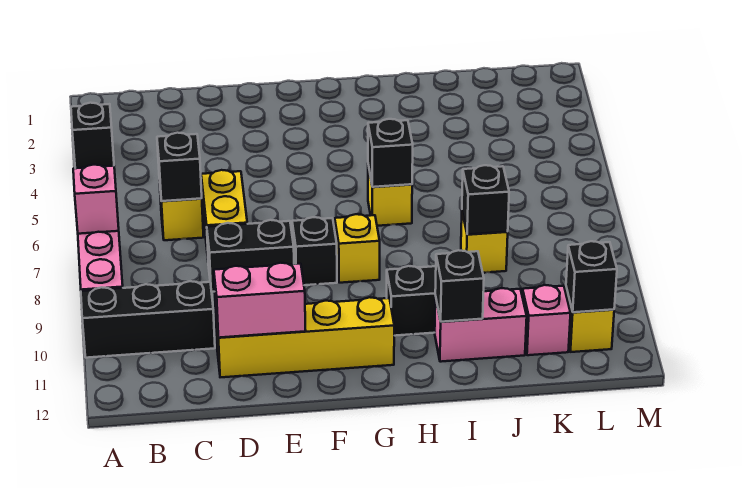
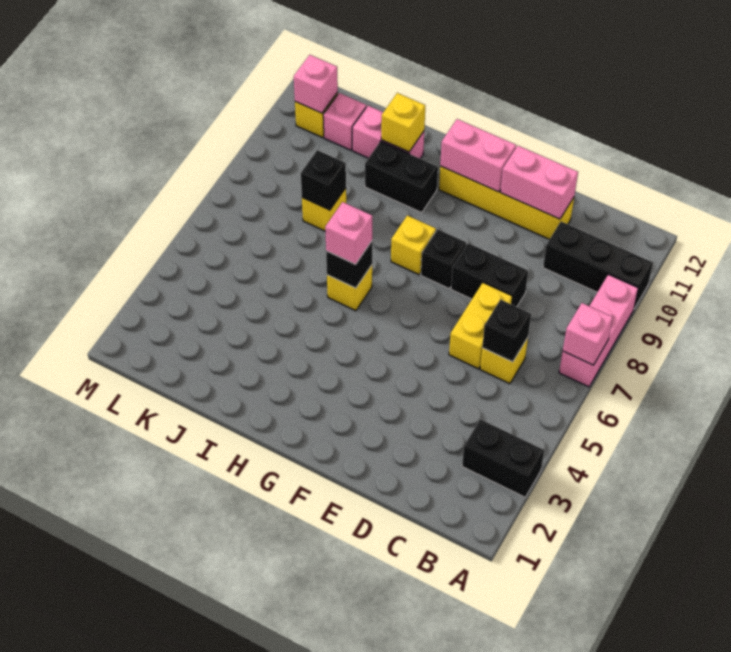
black 1x1 brick [71,103,114,168] -> black 1x2 brick [462,419,544,497]
none -> pink 1x2 brick [440,119,516,192]
none -> pink 1x1 brick [325,202,372,264]
black 1x1 brick [435,250,484,322] -> yellow 1x1 brick [381,93,425,152]
black 1x1 brick [566,241,617,312] -> pink 1x1 brick [294,55,338,113]

